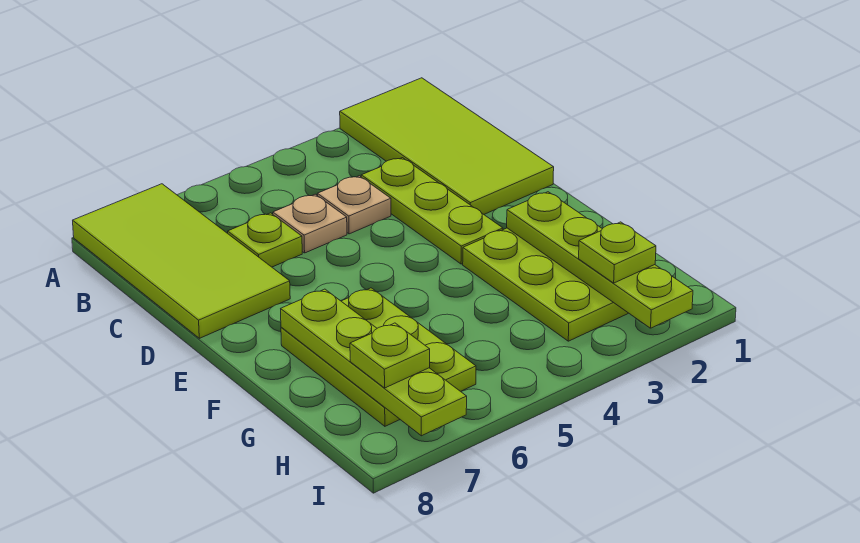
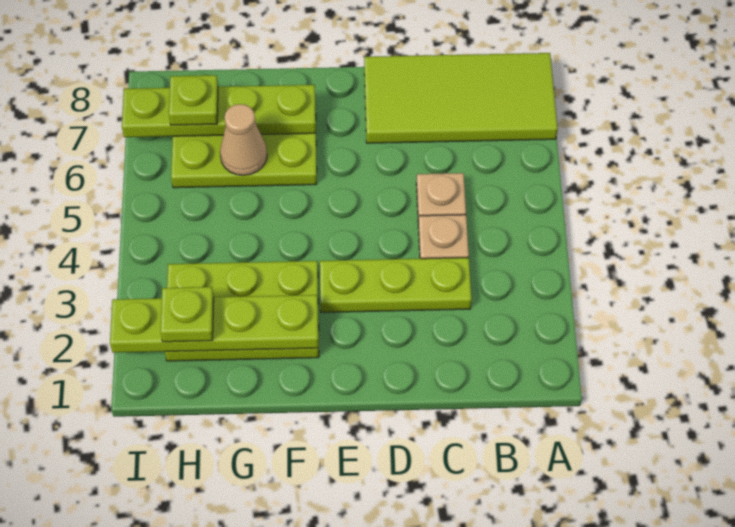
lime 2x4 tile [340,78,554,214] -> none
lime 1x1 plate [228,213,302,267] -> none
none -> tan 1x1 cone [220,104,267,175]

